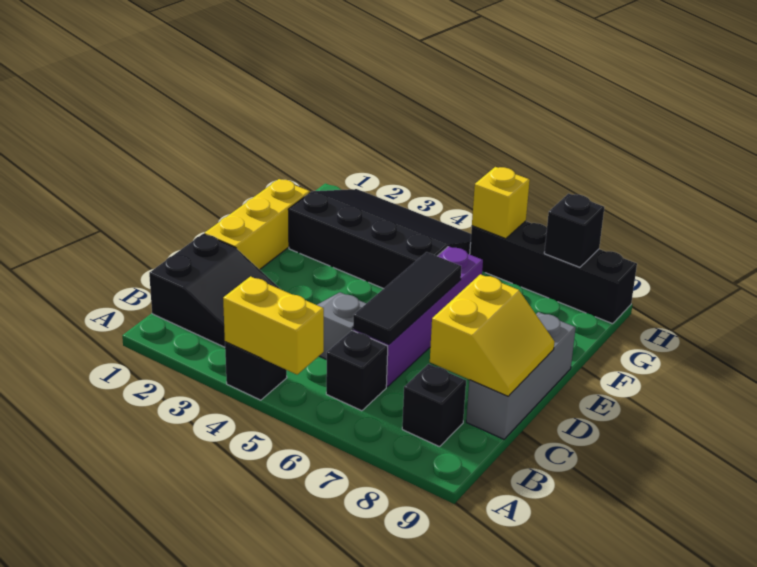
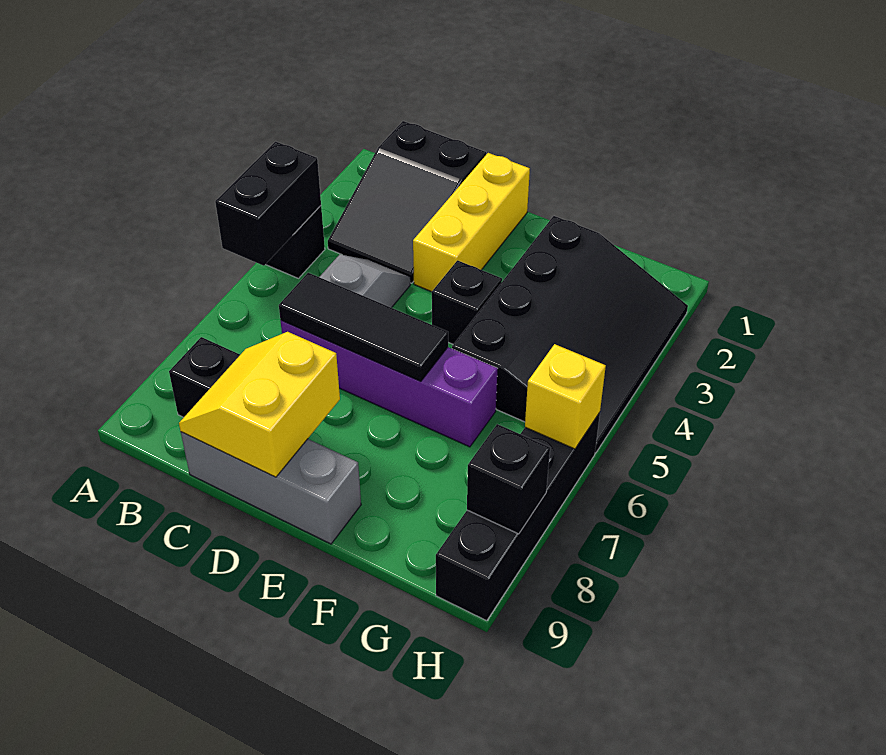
yellow 1x2 brick [223,276,324,374] -> black 1x2 brick [215,142,321,266]
black 1x1 brick [326,331,388,411] -> black 1x1 brick moved to [432,260,502,344]
yellow 2x2 slope [430,274,555,396] -> yellow 2x2 slope turned to [179,332,340,477]
yellow 1x3 brick [204,179,310,270] -> yellow 1x3 brick turned to [413,153,530,292]

